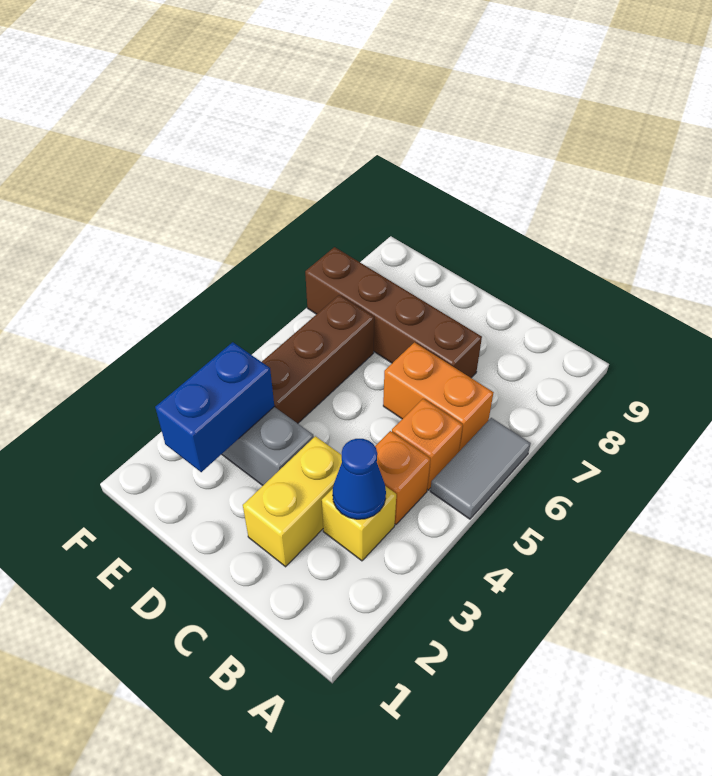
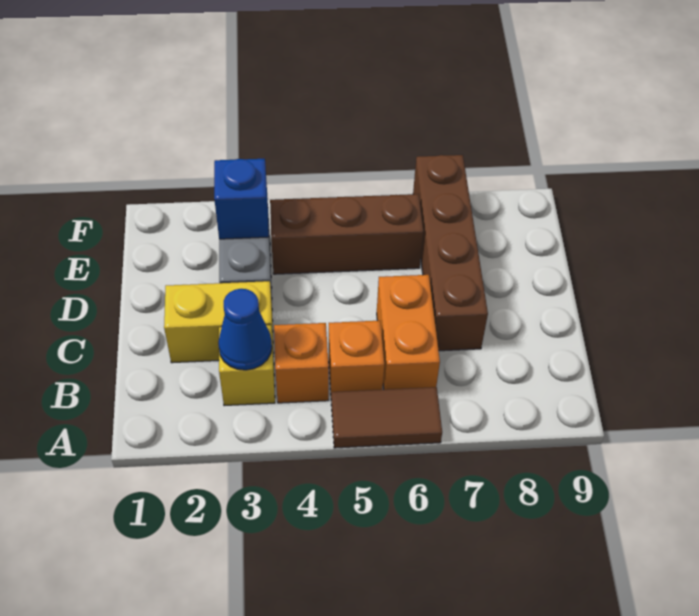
grey 1x2 tile [430,418,531,519] -> brown 1x2 tile [331,387,442,448]
blue 1x2 brick [155,342,274,472] -> blue 1x1 brick [214,159,269,239]

